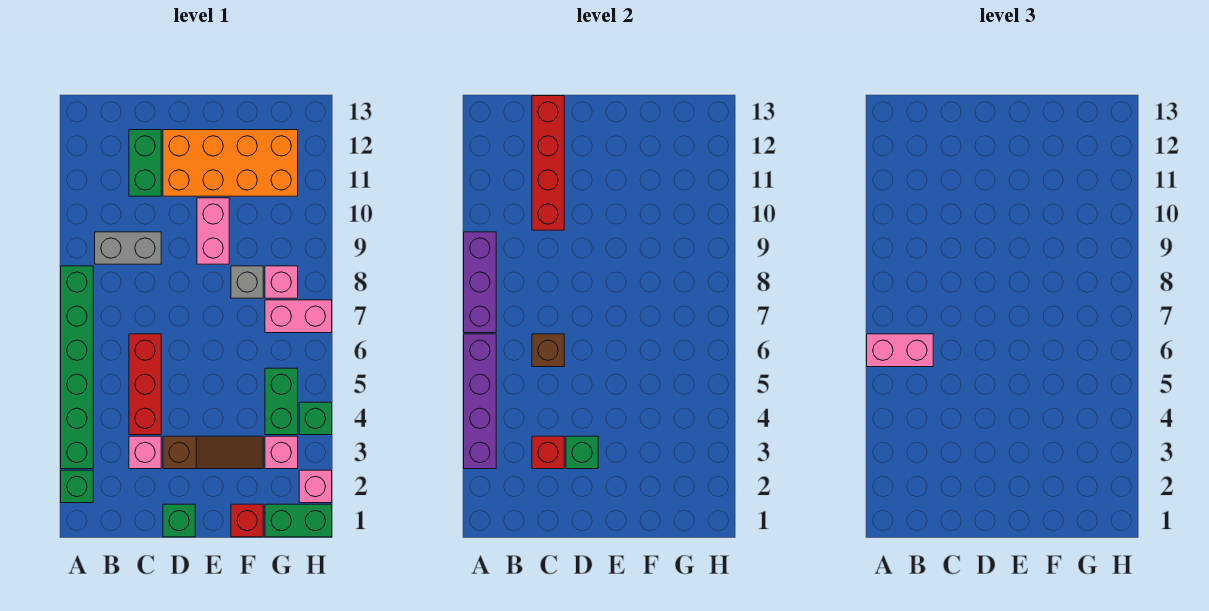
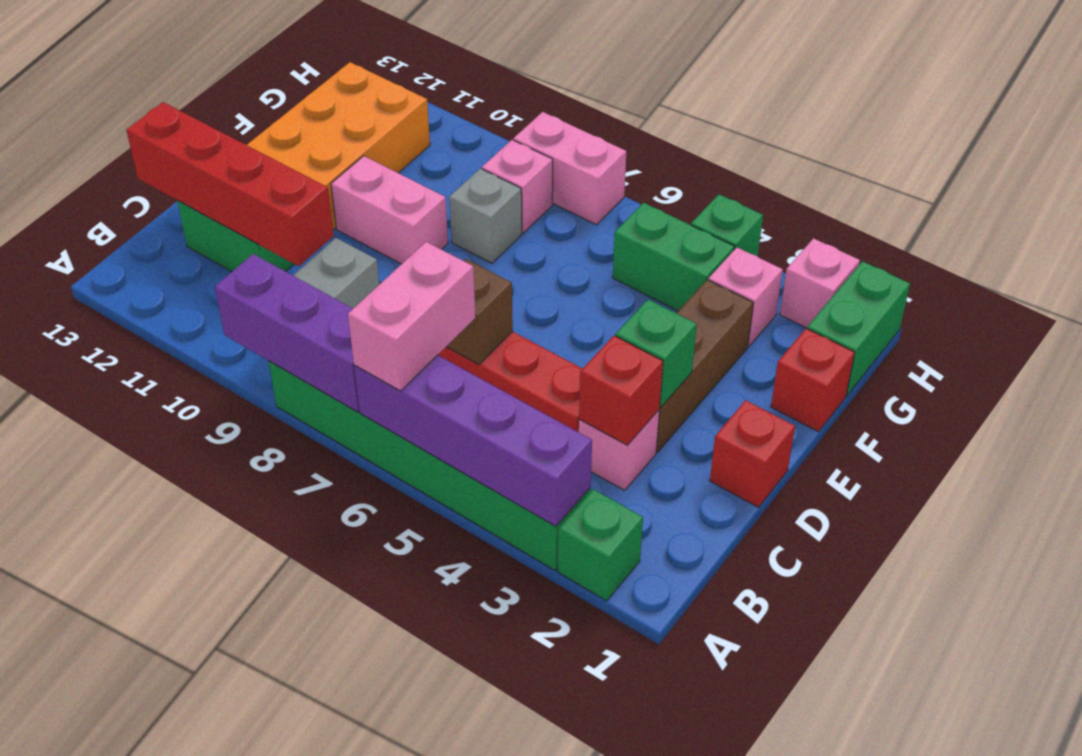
green 1x1 brick [163,504,195,537] -> red 1x1 brick [710,400,795,507]
brown 1x3 slope [163,436,263,469] -> brown 1x3 brick [656,280,753,452]
pink 1x2 brick [265,300,332,333] -> pink 1x2 brick turned to [513,112,626,225]

